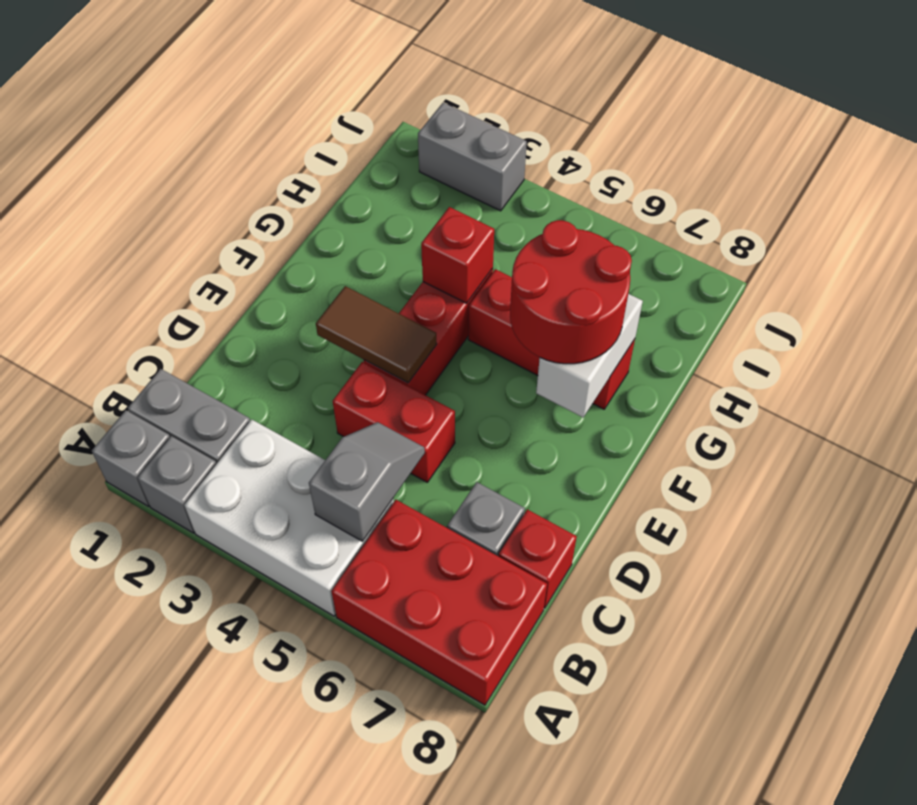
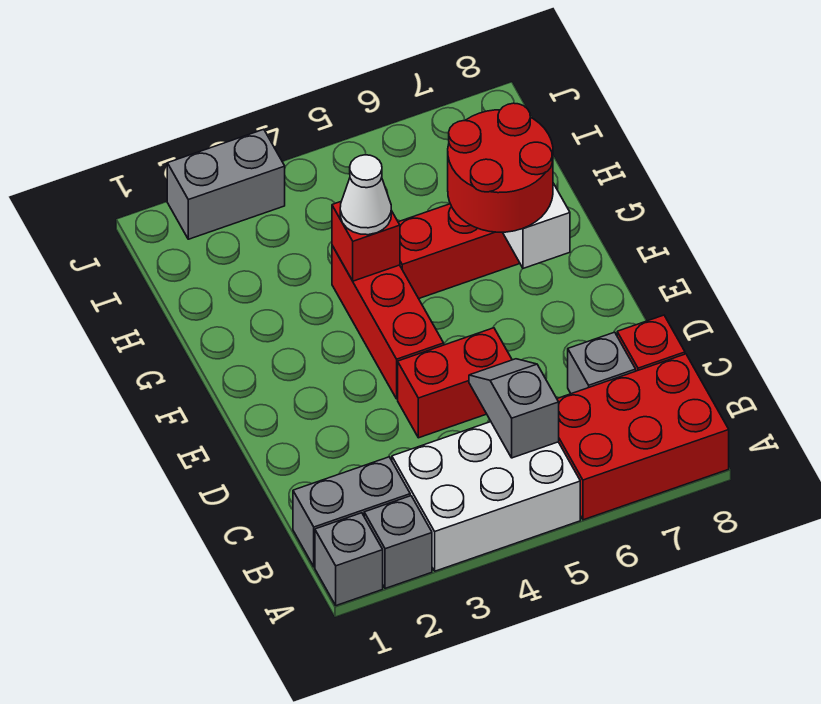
brown 1x2 tile [316,286,437,383] -> none
none -> white 1x1 cone [340,155,391,235]

